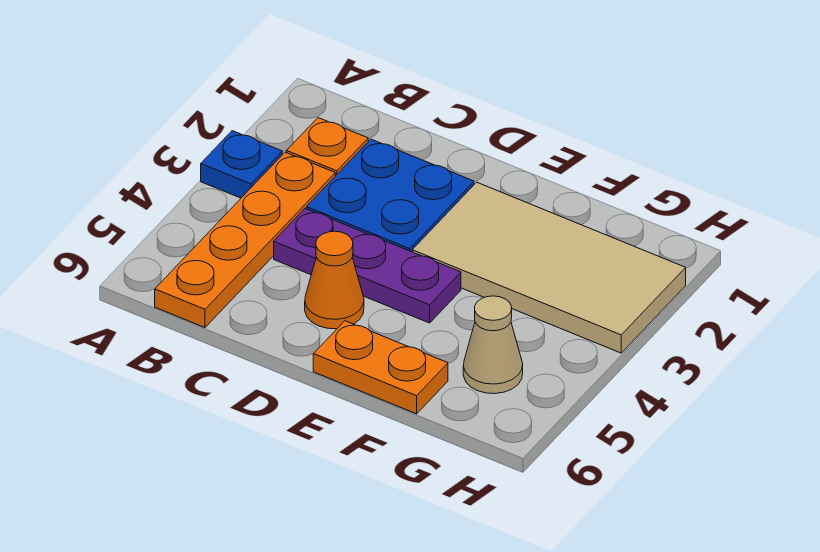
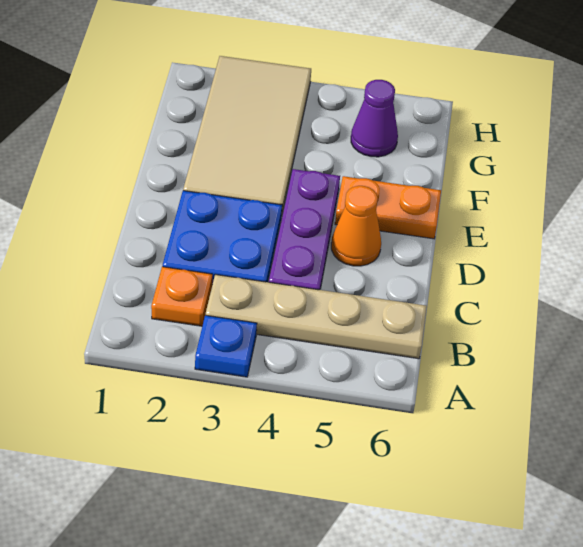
orange 1x4 plate [155,152,335,327] -> tan 1x4 plate [206,274,427,359]
orange 1x2 plate [313,321,448,414] -> orange 1x2 plate turned to [335,176,441,239]
tan 1x1 cone [463,296,523,394] -> purple 1x1 cone [351,80,398,157]

